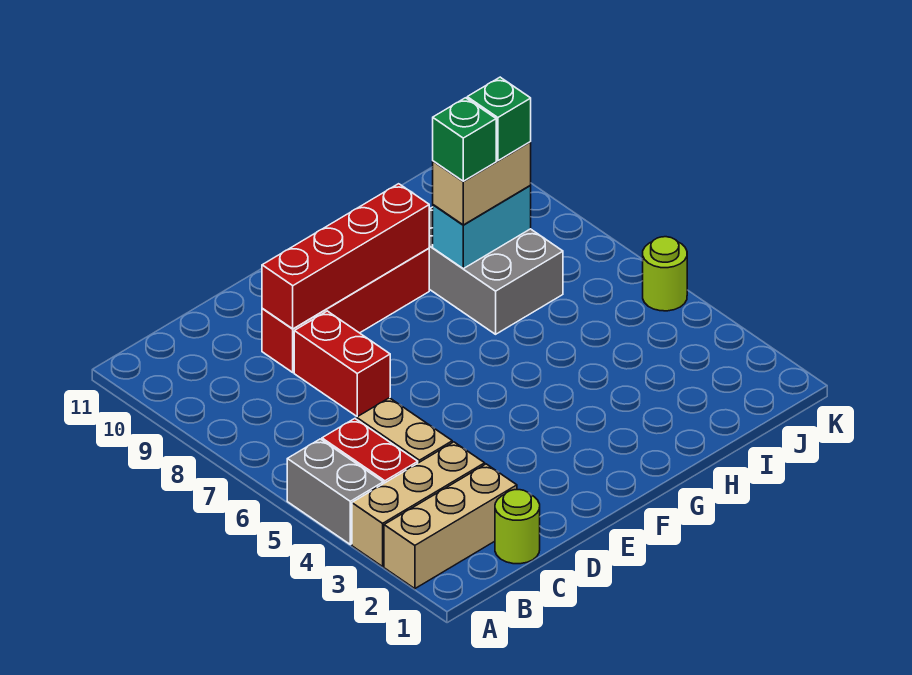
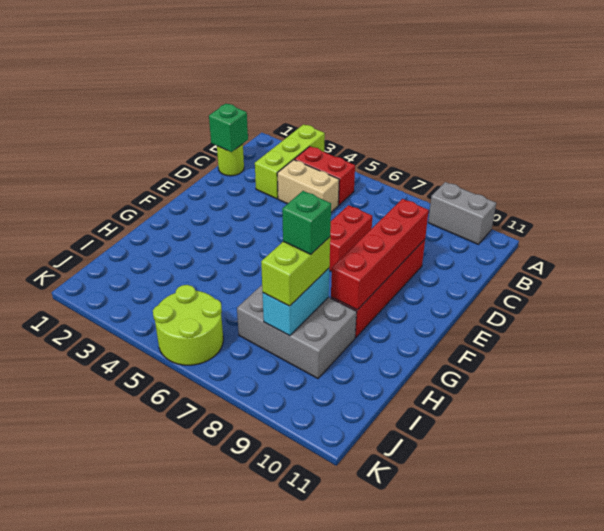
tan 1x3 brick [384,464,517,589] -> none
tan 1x3 brick [352,442,485,567] -> lime 1x3 brick [255,124,325,199]
grey 1x2 brick [287,439,383,544] -> grey 1x2 brick moved to [428,182,496,244]
red 1x2 brick [294,311,390,417] -> red 1x2 brick turned to [329,205,372,272]
tan 1x2 brick [433,142,531,225] -> lime 1x2 brick [261,237,330,306]
green 1x1 brick [467,77,531,161] -> green 1x1 brick moved to [209,104,248,152]
lime 1x1 round brick [643,237,687,311] -> lime 2x2 round brick [153,285,223,365]

